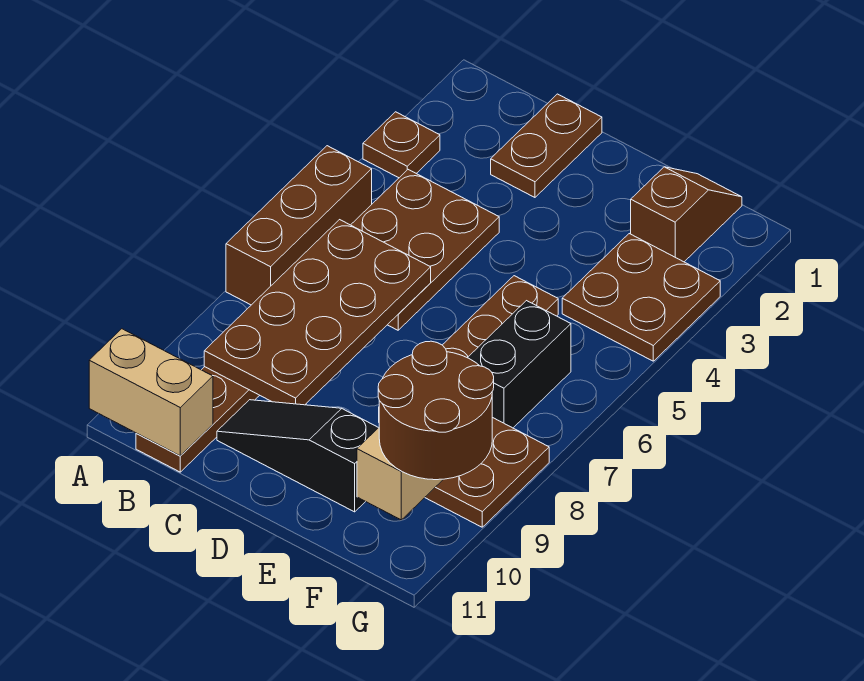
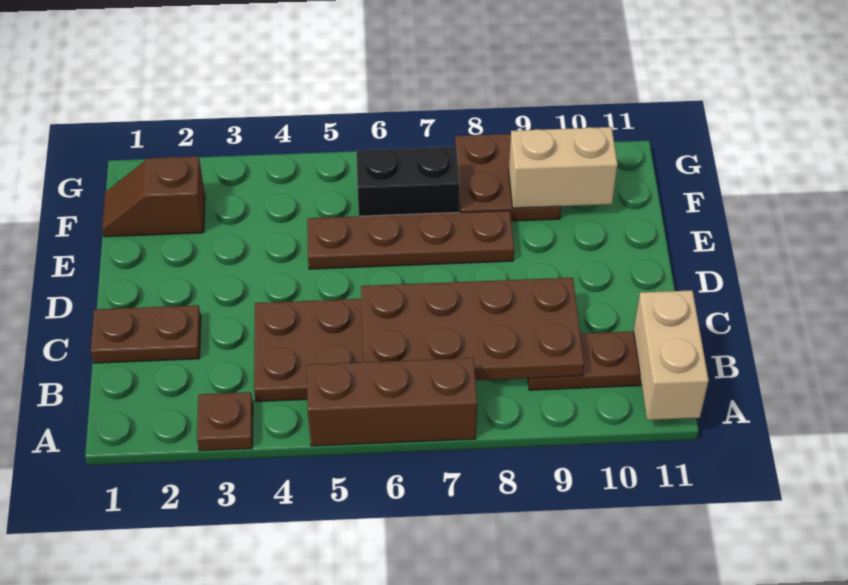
black 1x3 slope [217,400,378,512] -> none
brown 2x2 plate [562,234,720,361] -> none
brown 2x2 round brick [378,341,494,480] -> none

